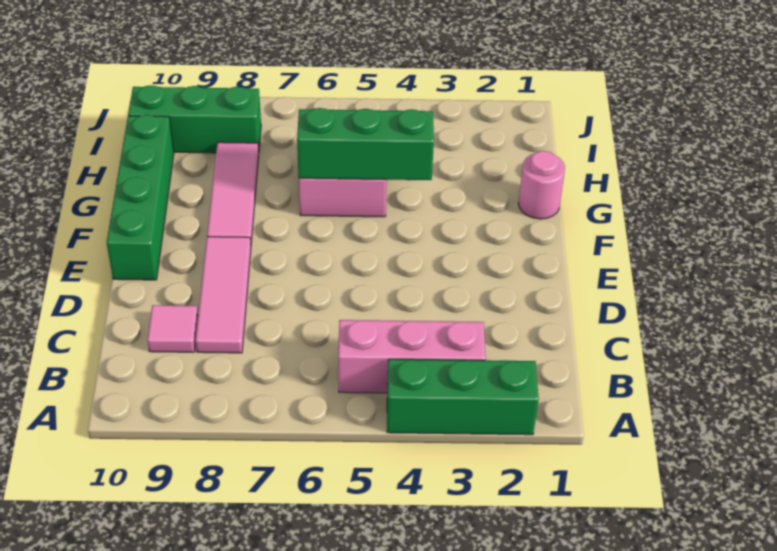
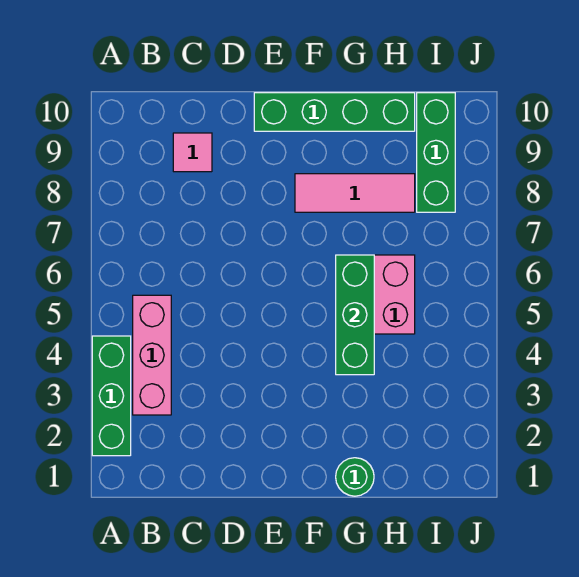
pink 1x3 tile [196,237,251,353] -> none
pink 1x1 round brick [518,151,565,219] -> green 1x1 round brick [336,458,374,496]

